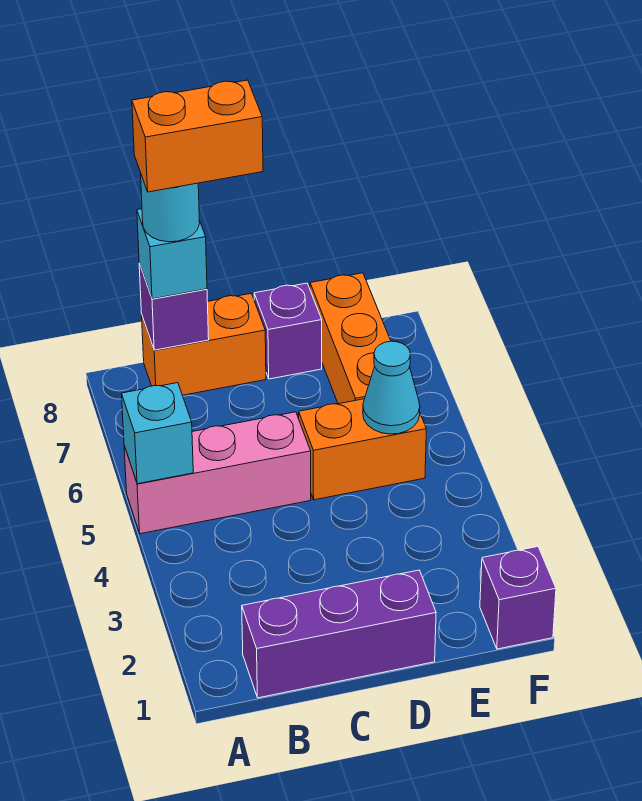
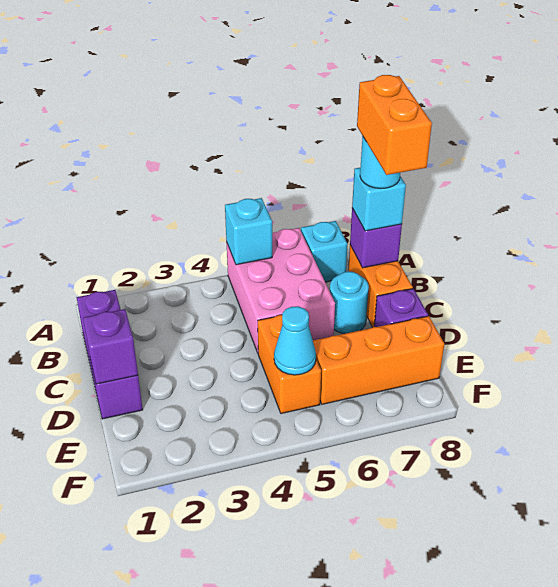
pink 1x3 brick [124,412,311,534] -> pink 2x3 brick [227,228,335,353]
none -> cyan 1x1 brick [301,221,348,282]
none -> cyan 1x1 round brick [330,272,369,334]
purple 1x1 brick [480,547,556,649] -> purple 1x1 brick moved to [83,309,138,384]

